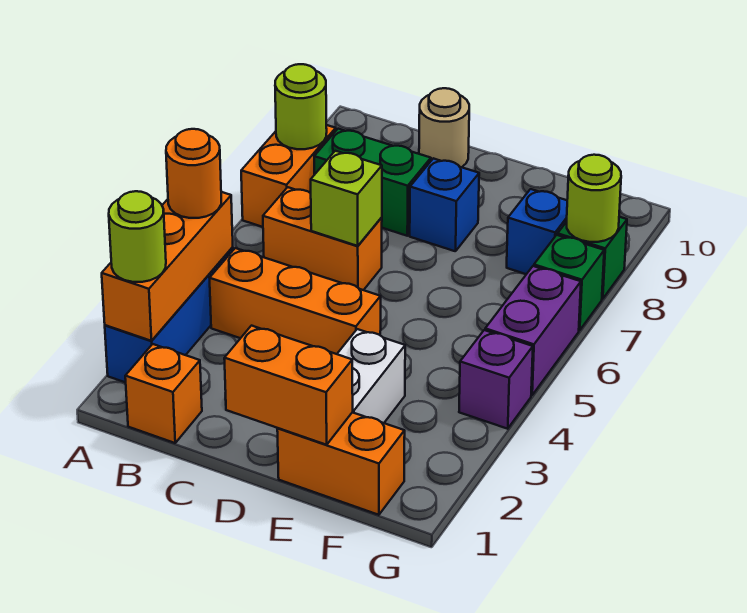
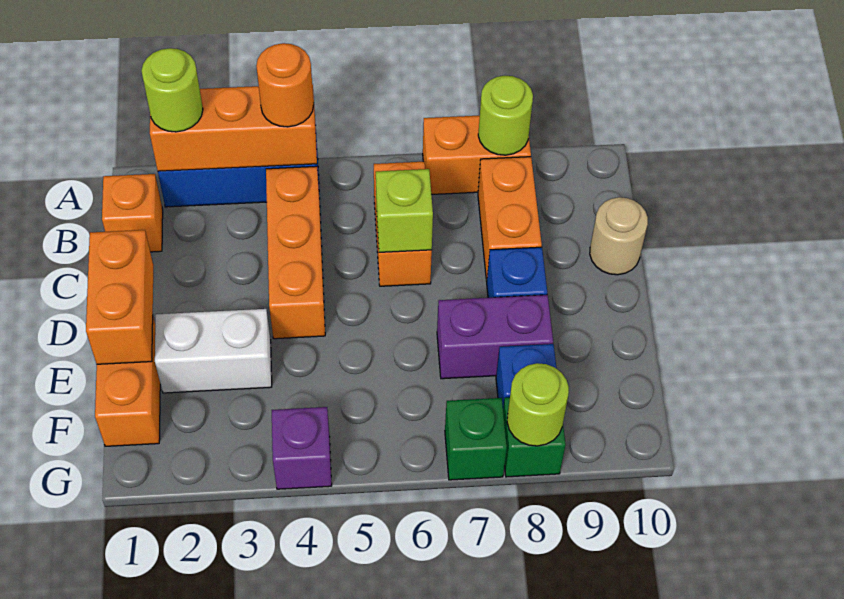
green 1x2 brick [314,129,431,236] -> orange 1x2 brick [478,157,542,281]
purple 1x2 brick [485,266,581,395] -> purple 1x2 brick moved to [437,295,553,379]

